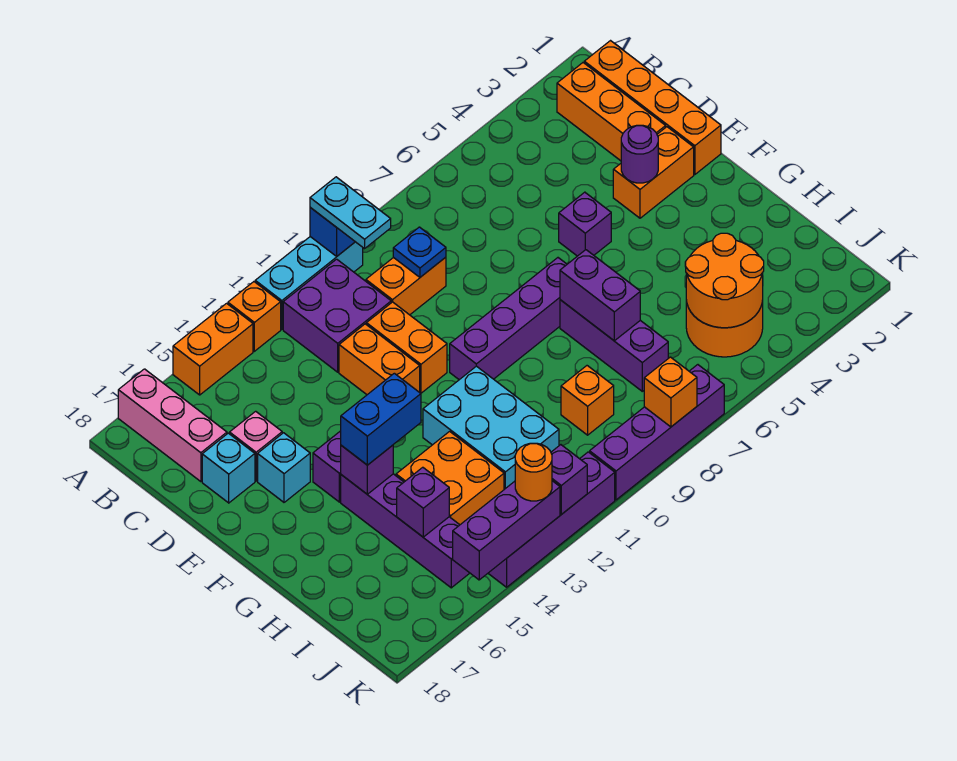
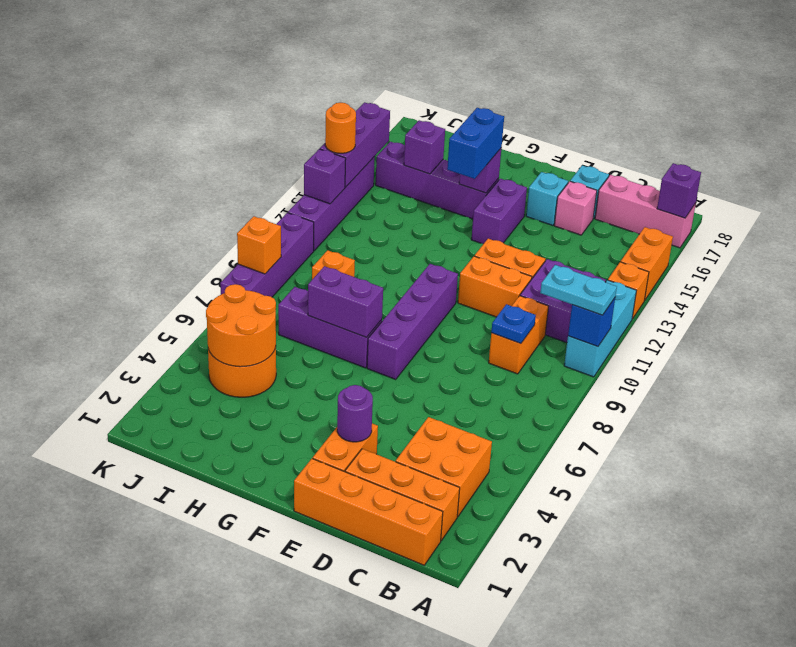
purple 1x1 brick [559,192,611,256] -> purple 1x1 brick moved to [657,163,701,218]
cyan 2x3 brick [423,366,559,489] -> none
orange 2x2 brick [396,431,504,525] -> orange 2x2 brick moved to [396,417,492,517]

